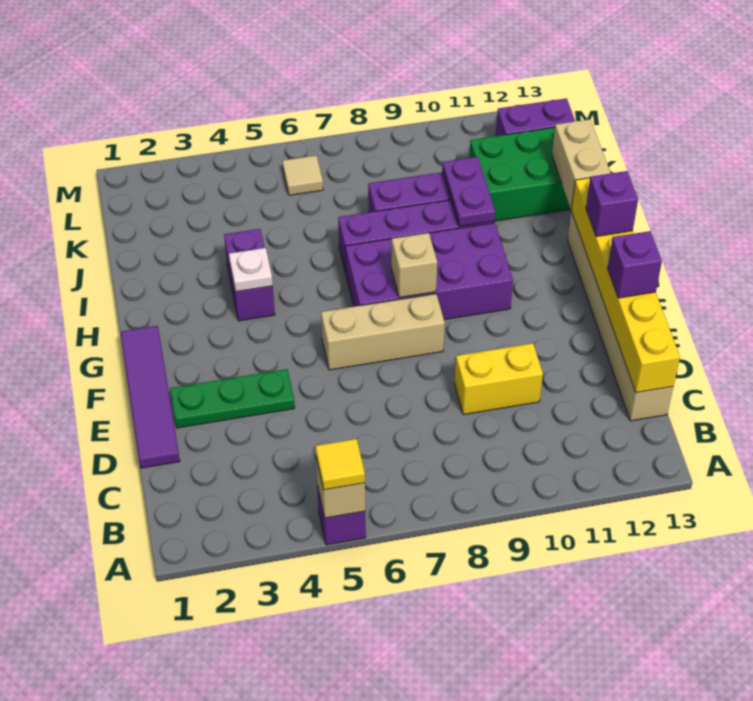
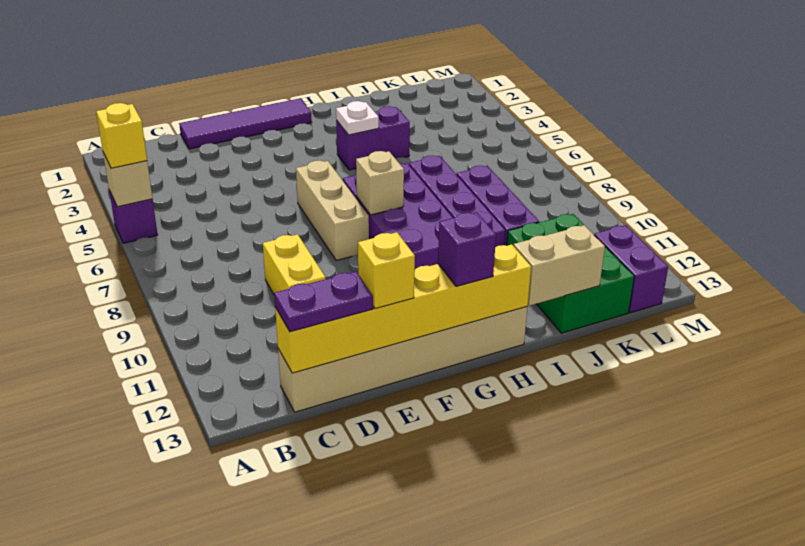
yellow 1x1 tile [316,439,365,490] -> yellow 1x1 brick [96,103,147,168]
green 1x3 plate [170,369,295,428] -> none
purple 1x1 brick [607,231,662,298] -> yellow 1x1 brick [358,232,415,309]
purple 1x2 plate [442,157,495,227] -> purple 1x2 plate moved to [274,272,373,332]
tan 1x1 tile [282,156,323,195] -> none

